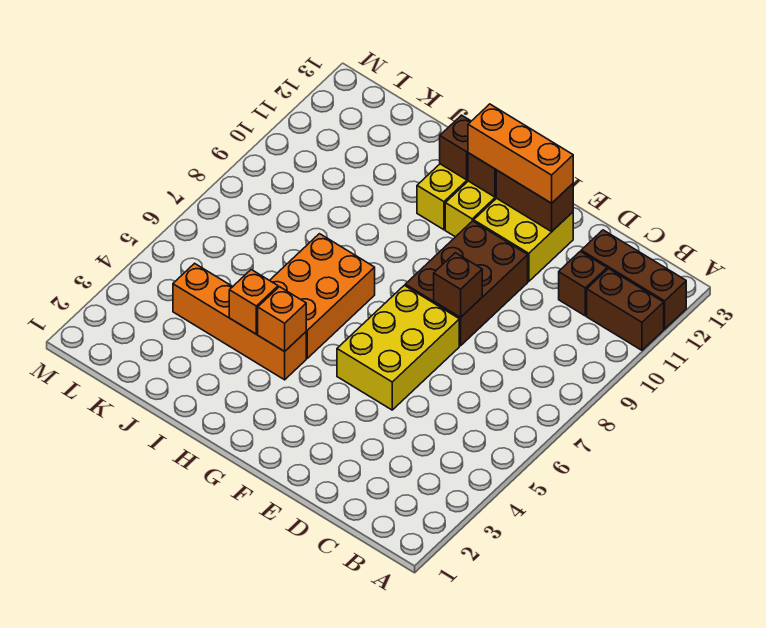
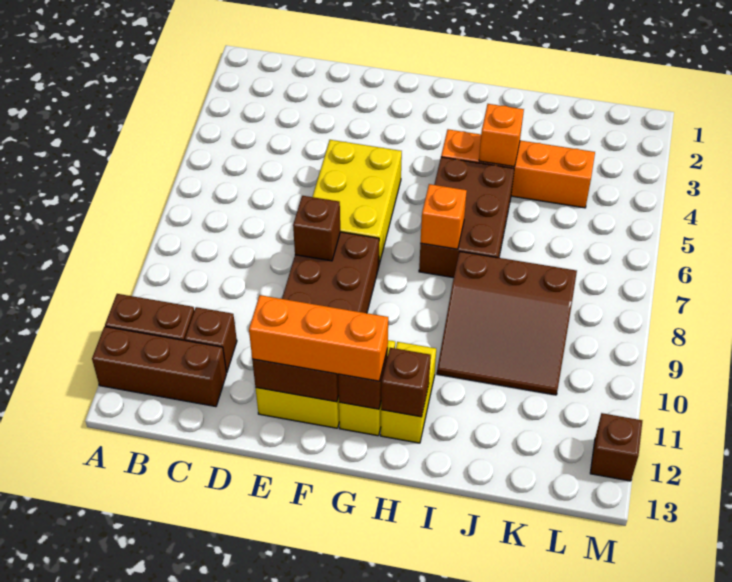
orange 1x1 brick [258,287,306,351] -> orange 1x1 brick moved to [421,184,467,249]
orange 2x3 brick [270,234,375,358] -> brown 2x3 brick [419,157,514,278]
none -> brown 3x3 slope [437,252,577,395]
none -> brown 1x1 brick [590,413,642,481]

